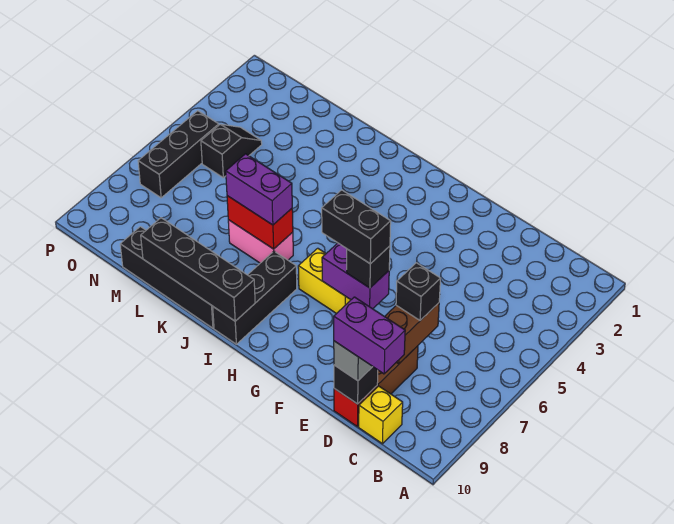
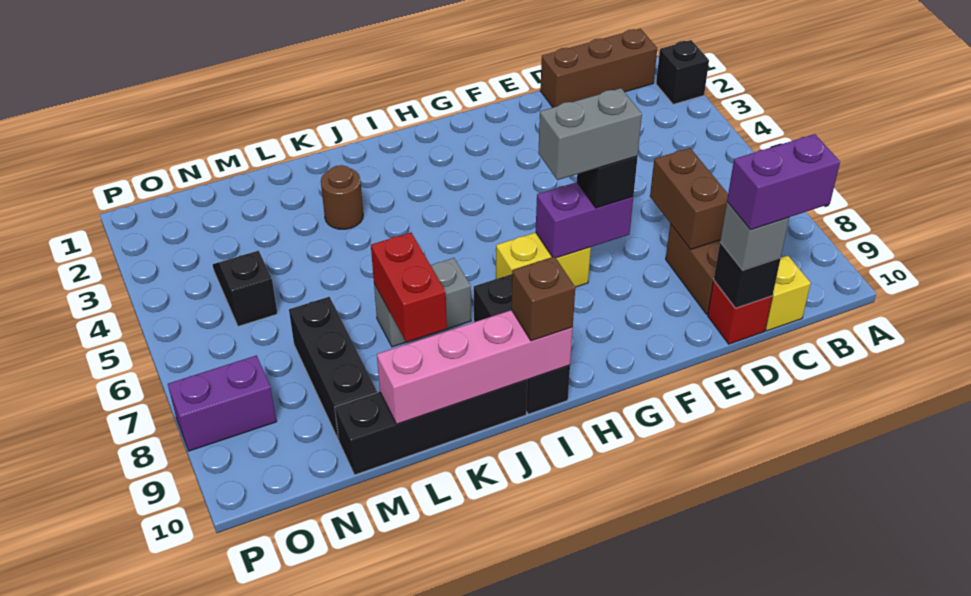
none -> brown 1x3 brick [540,29,657,107]
black 1x1 brick [396,263,441,320] -> black 1x1 brick moved to [656,40,709,104]
black 1x2 brick [322,190,391,264] -> grey 1x2 brick [538,88,642,180]
black 1x4 brick [141,218,255,321] -> pink 1x4 brick [377,310,573,424]
none -> brown 1x1 brick [511,257,575,341]
pink 1x2 brick [228,220,293,263] -> grey 1x2 brick [374,258,471,347]
red 1x2 brick [227,196,293,249] -> red 1x2 brick turned to [371,233,447,342]
purple 1x2 brick [226,154,292,225] -> purple 1x2 brick moved to [168,355,277,451]
none -> brown 1x1 round brick [321,165,363,229]
black 1x3 brick [138,111,219,198] -> black 1x3 brick moved to [289,297,377,440]

